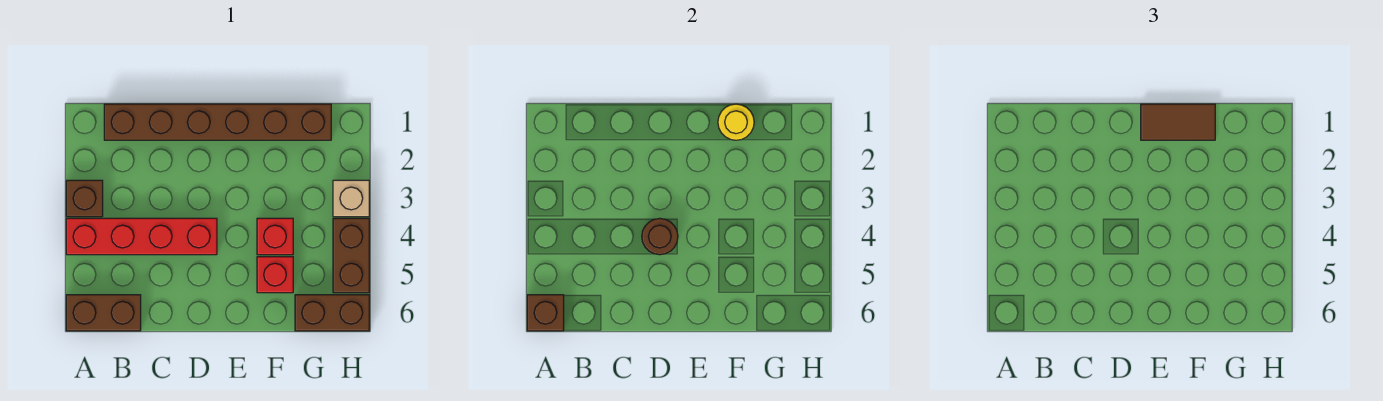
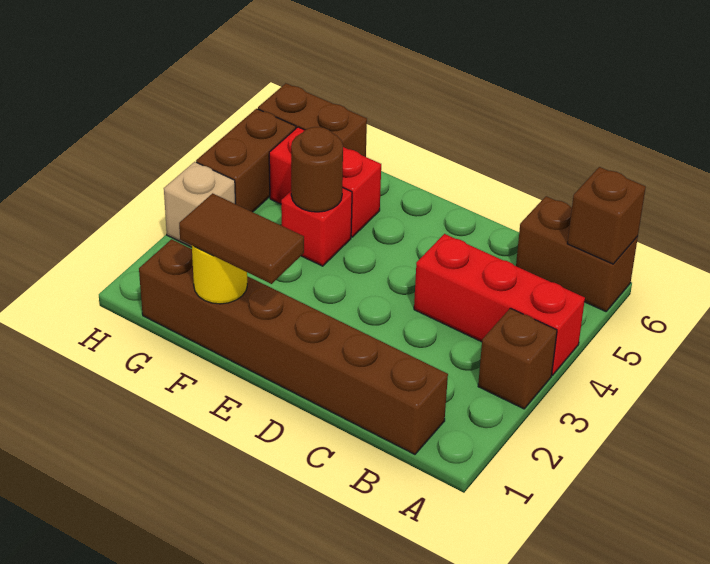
red 1x4 brick [66,218,217,255] -> red 1x3 brick [414,234,585,375]
brown 1x1 round brick [642,218,678,255] -> brown 1x1 round brick moved to [291,127,343,212]
red 1x1 brick [257,257,293,293] -> red 1x2 brick [269,127,381,237]

